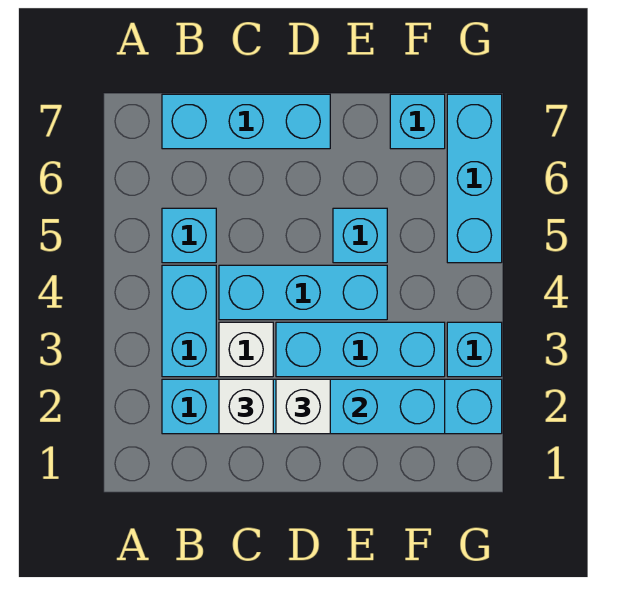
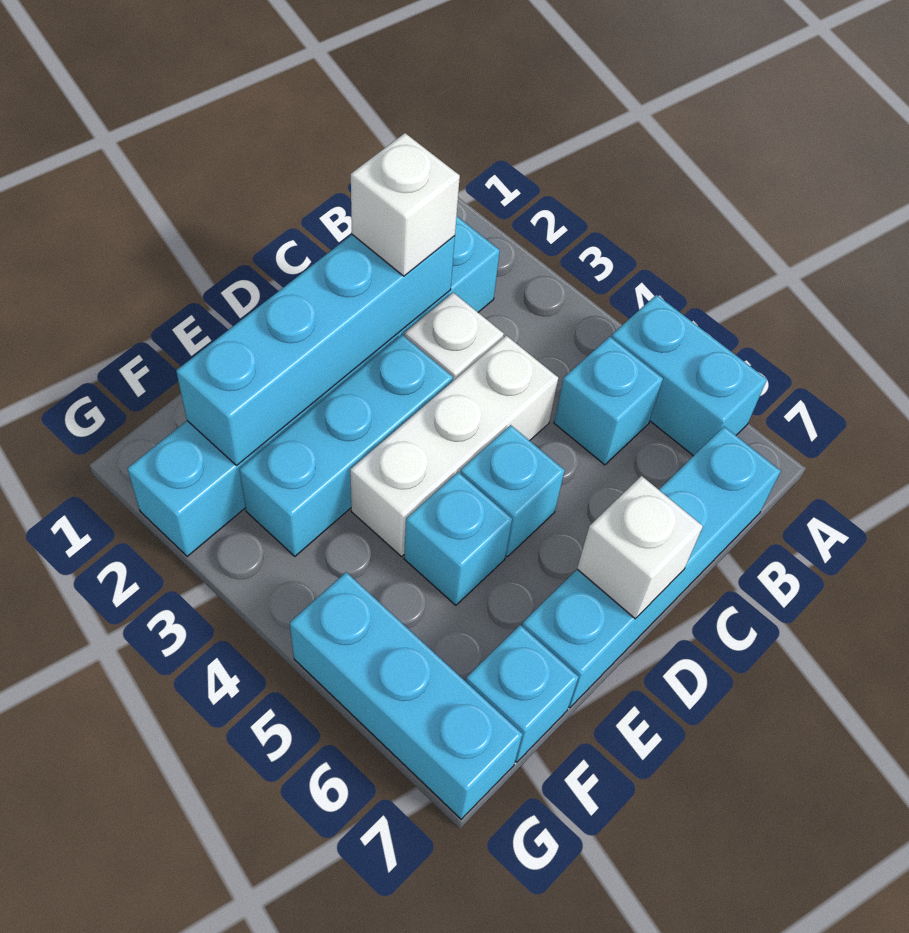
cyan 1x2 brick [162,265,216,377] -> cyan 1x2 brick moved to [611,295,767,456]
cyan 1x3 brick [162,94,330,149] -> cyan 1x4 brick [522,427,781,708]
cyan 1x3 brick [219,265,387,320] -> white 1x3 brick [350,336,558,557]
white 1x1 brick [276,379,330,434] -> white 1x1 brick moved to [577,476,703,619]
cyan 1x1 brick [447,322,502,377] -> cyan 1x1 brick moved to [460,425,565,557]

